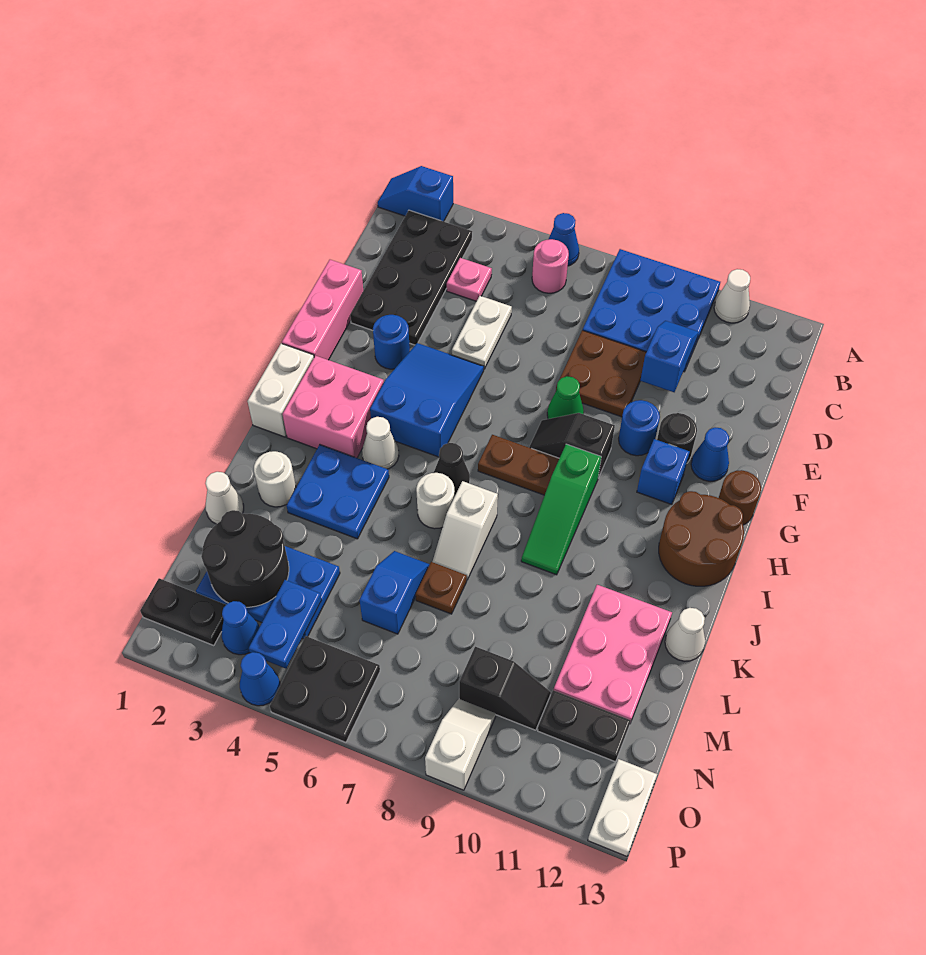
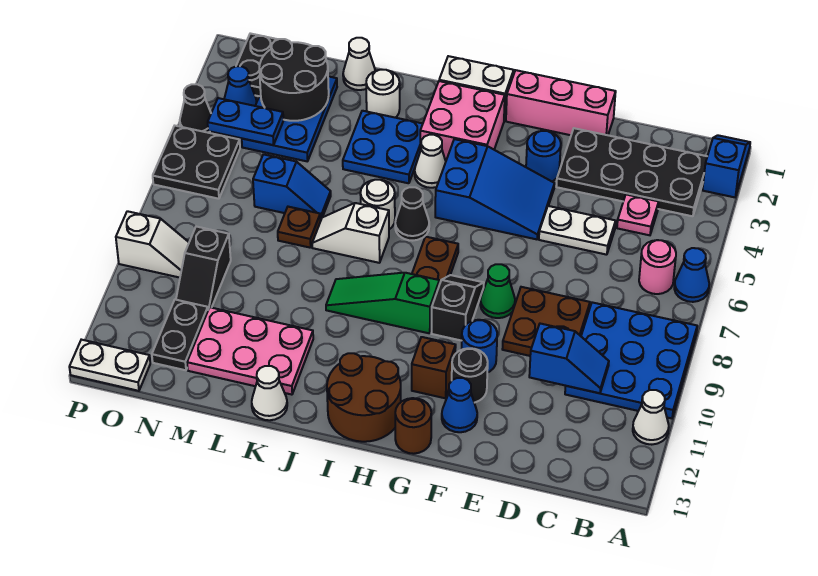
blue 1x1 brick [637,439,689,505] -> brown 1x1 brick [412,337,456,398]
blue 1x1 cone [240,652,280,706] -> black 1x1 cone [180,84,211,133]

